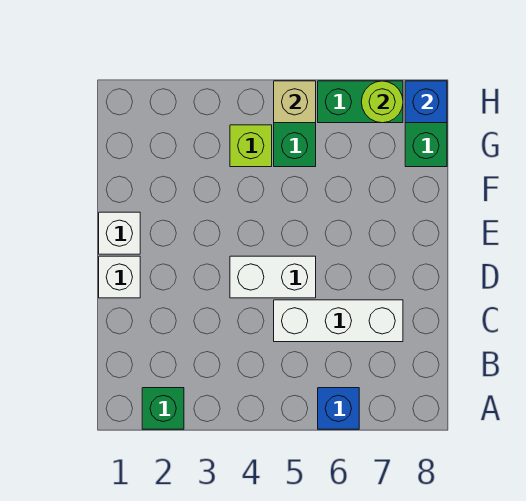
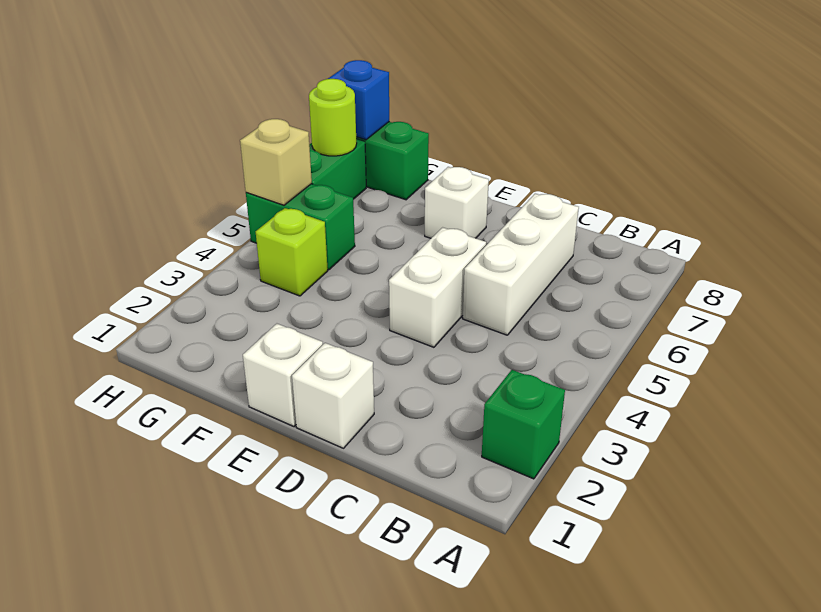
blue 1x1 brick [318,388,359,429] -> none
none -> white 1x1 brick [425,167,489,238]

